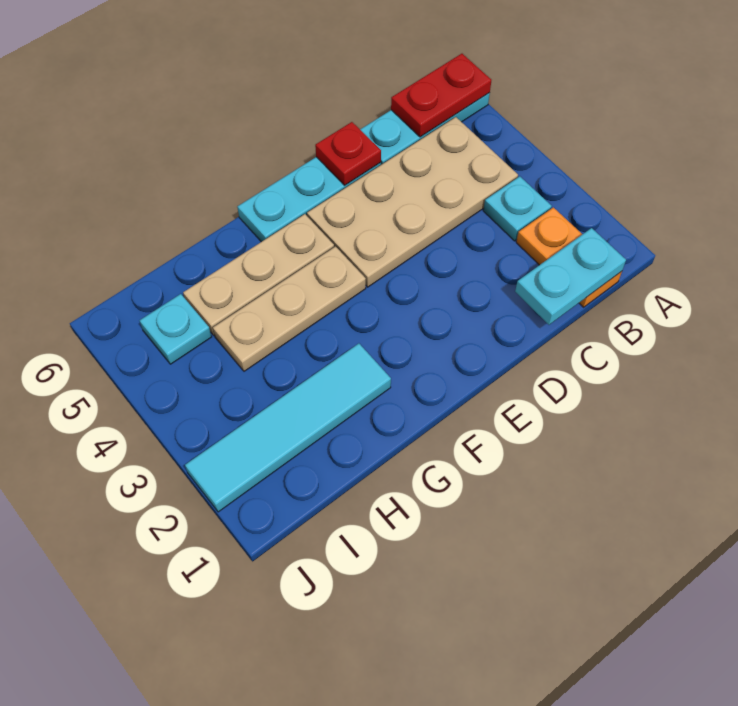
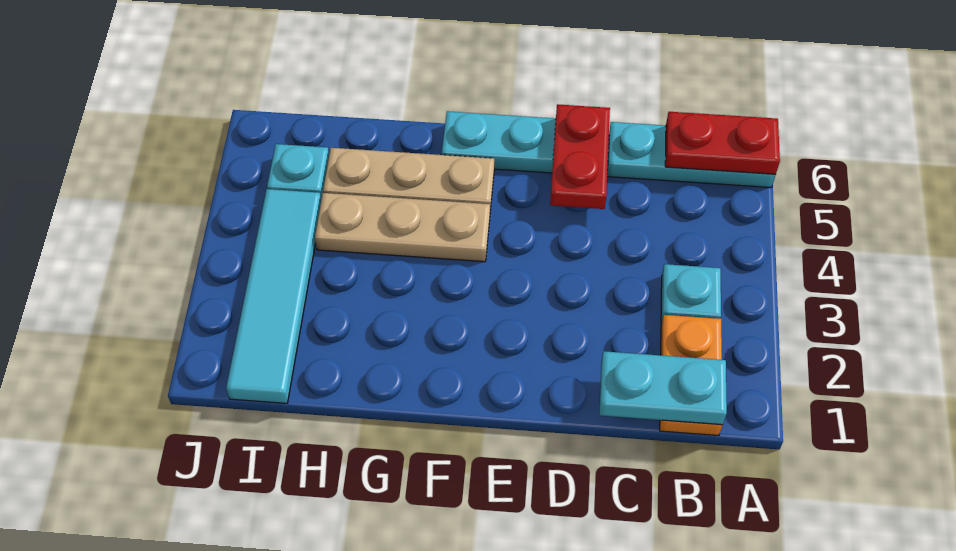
tan 2x4 plate [307,117,518,287] -> none
red 1x1 plate [315,122,381,185] -> red 1x2 plate [550,104,610,209]
cyan 1x4 tile [185,343,391,512] -> cyan 1x4 tile turned to [226,189,321,403]

